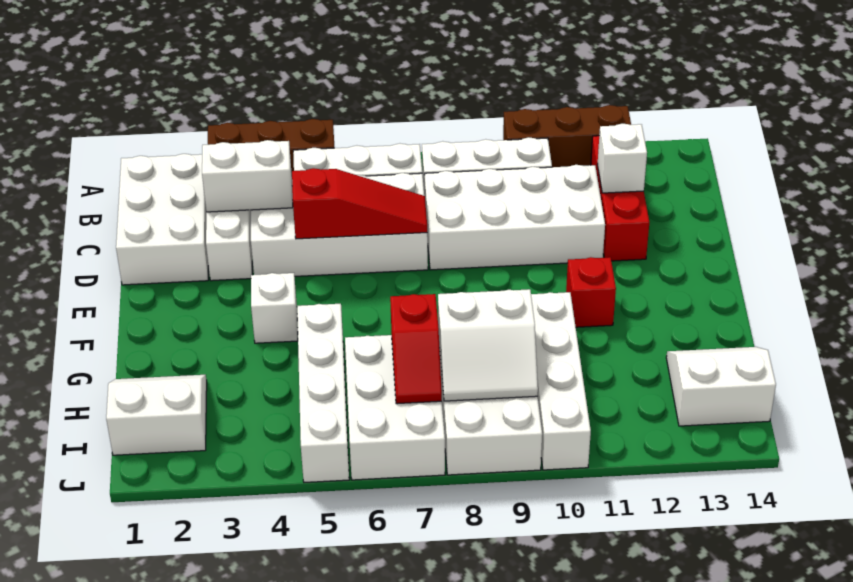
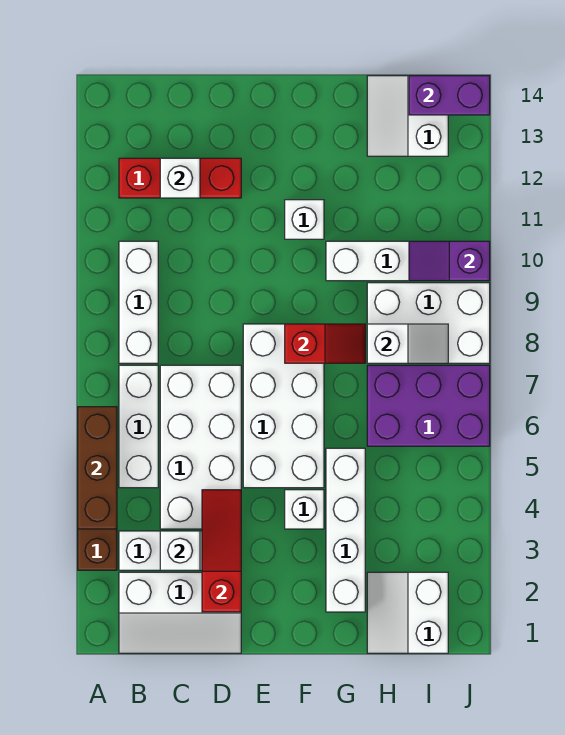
brown 1x3 brick [503,105,631,167] -> brown 1x3 brick moved to [78,407,117,529]
white 2x3 brick [116,154,208,285] -> white 2x3 slope [119,572,241,653]
white 1x2 brick [202,140,293,212] -> white 1x1 brick [160,531,200,570]
white 2x4 brick [424,165,605,270] -> white 2x4 brick moved to [243,324,324,488]
red 1x3 slope [292,168,427,239] -> red 1x3 slope moved to [202,490,241,612]
red 1x1 brick [566,257,616,327] -> white 1x1 brick [285,200,324,239]
white 1x4 brick [297,304,349,482] -> white 1x4 brick turned to [326,448,365,612]
white 2x3 brick [345,335,445,480] -> purple 2x3 brick [367,365,490,446]
red 1x2 slope [390,294,442,404] -> red 1x2 slope moved to [285,324,365,363]
white 2x2 slope [438,289,538,401] -> white 1x2 slope [367,324,448,363]
none -> purple 1x2 slope [409,241,490,281]
none -> purple 1x2 brick [409,76,490,115]

